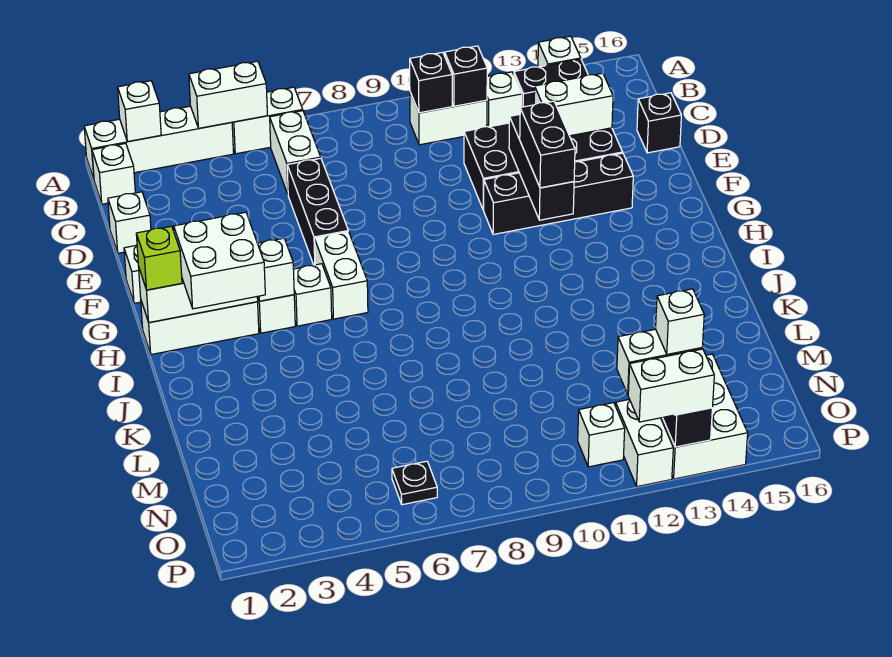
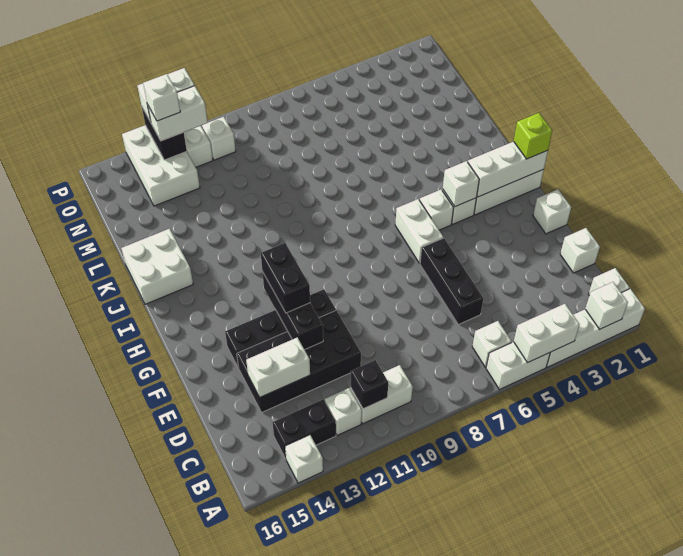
white 1x2 brick [270,111,321,194] -> white 1x1 brick [472,321,512,367]
black 1x1 brick [410,52,452,113] -> none
black 1x1 brick [637,93,681,153] -> none
white 2x2 brick [174,212,265,309] -> white 2x2 brick moved to [121,229,193,304]
black 1x1 plate [392,461,437,505] -> none

